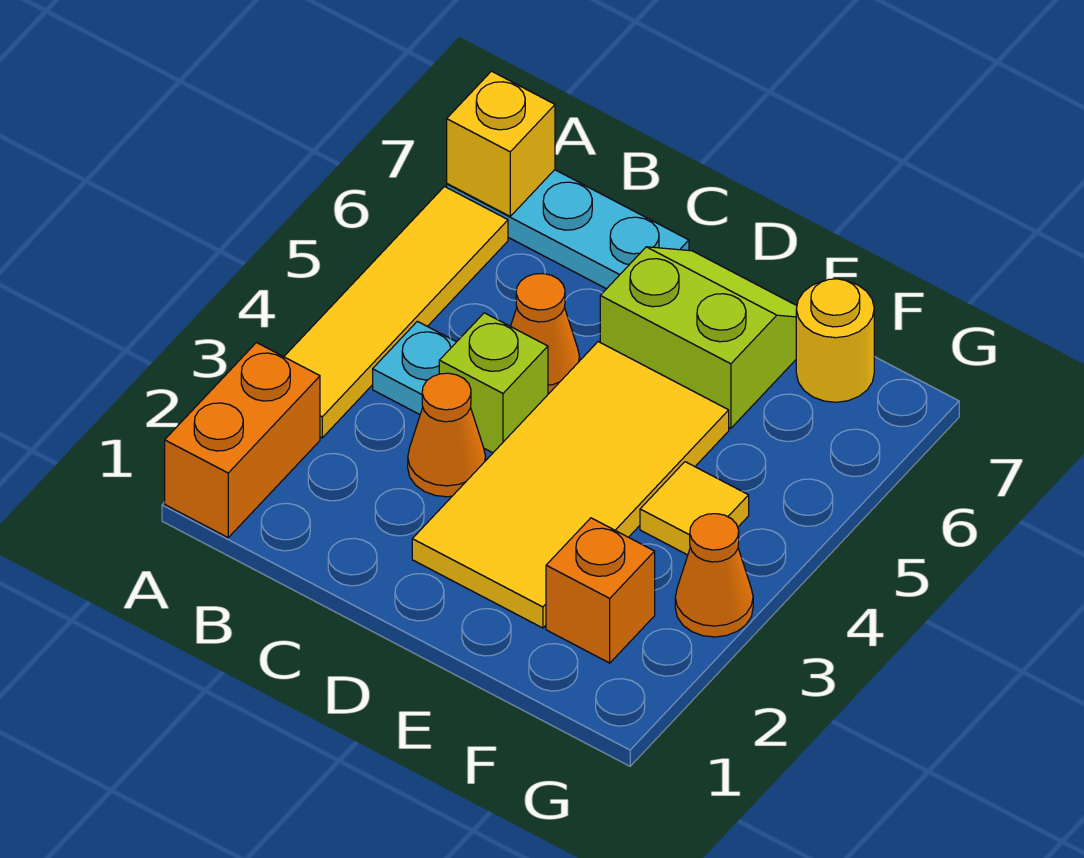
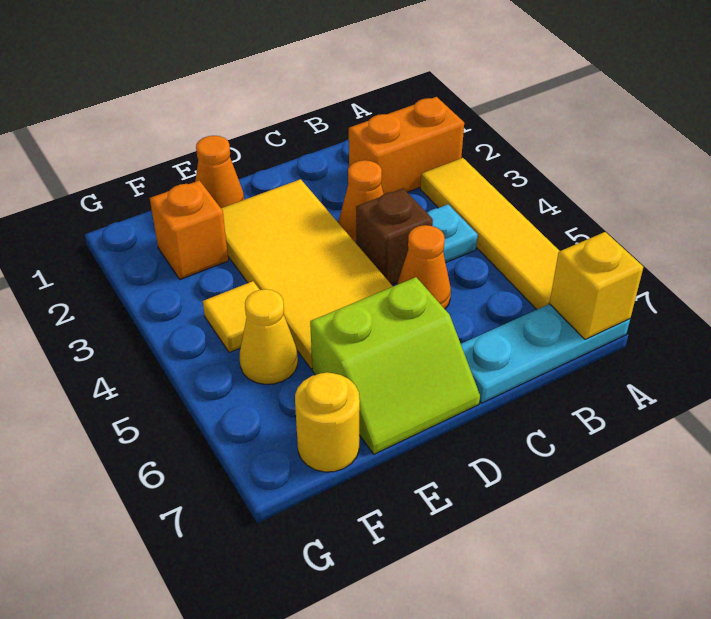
orange 1x2 brick [165,343,320,537] -> orange 1x2 brick turned to [349,97,464,194]
lime 1x1 brick [439,313,548,453] -> brown 1x1 brick [356,188,433,285]
none -> yellow 1x1 cone [240,289,298,384]
orange 1x1 cone [675,514,753,637] -> orange 1x1 cone moved to [195,136,244,208]

